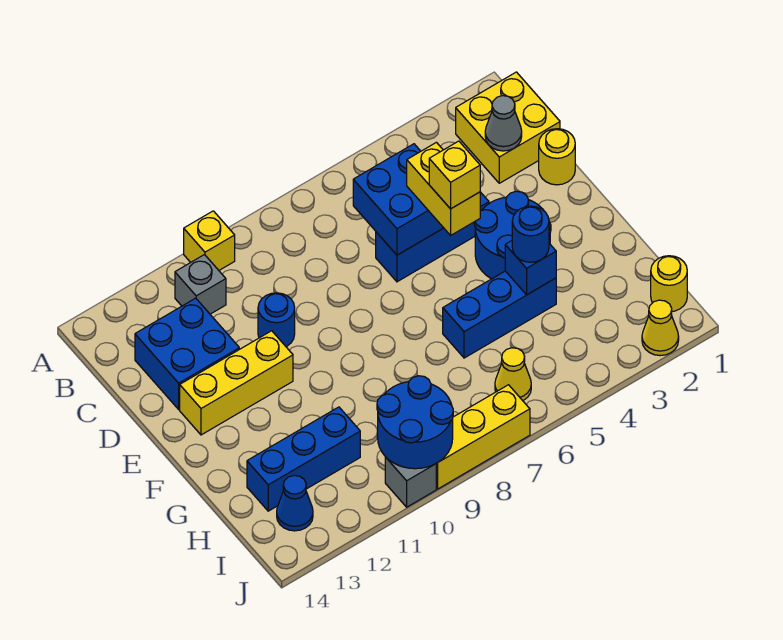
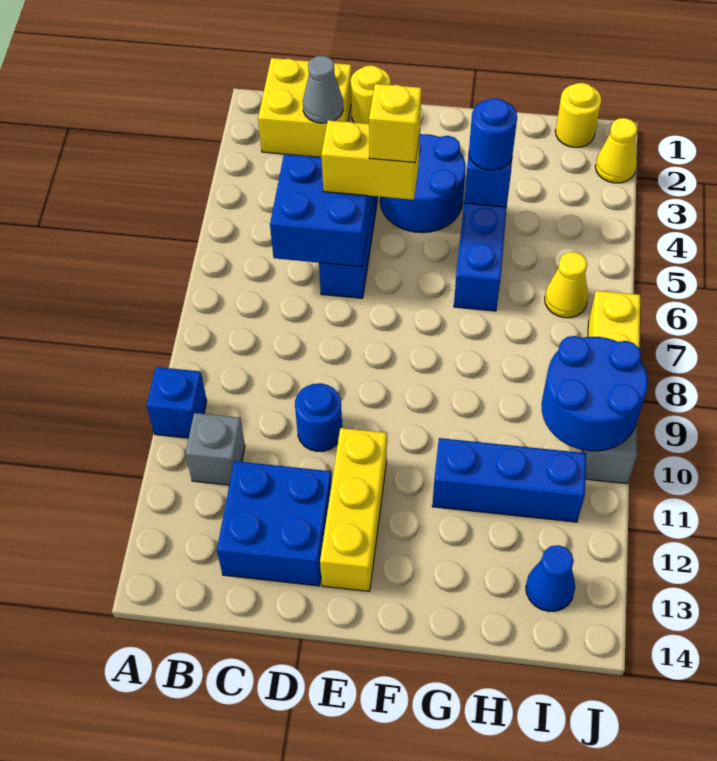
yellow 1x1 brick [184,211,235,270] -> blue 1x1 brick [146,367,207,438]
blue 1x3 brick [247,407,360,511] -> blue 1x3 brick turned to [432,438,587,522]

